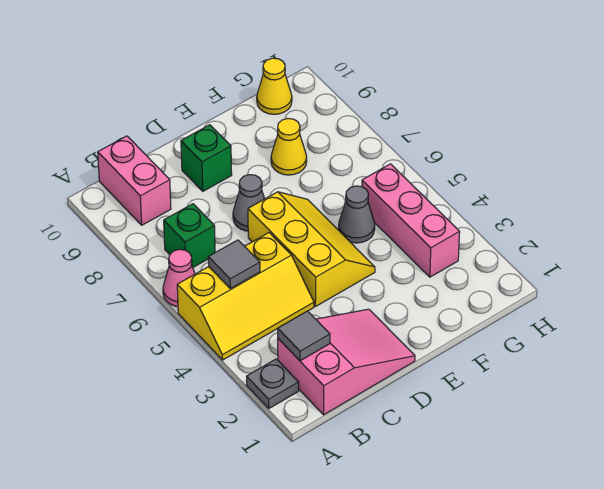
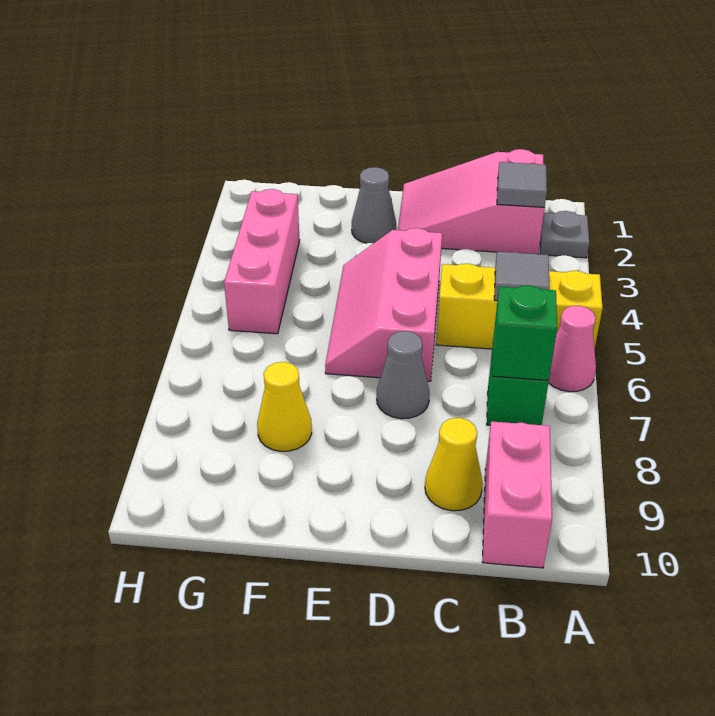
yellow 2x3 slope [248,192,375,306] -> pink 2x3 slope [325,228,442,381]
green 1x1 brick [181,125,232,191] -> green 1x1 brick moved to [492,285,557,380]
grey 1x1 cone [339,186,375,243] -> grey 1x1 cone moved to [352,167,396,244]
yellow 1x1 cone [257,58,292,114] -> yellow 1x1 cone moved to [425,418,483,511]

